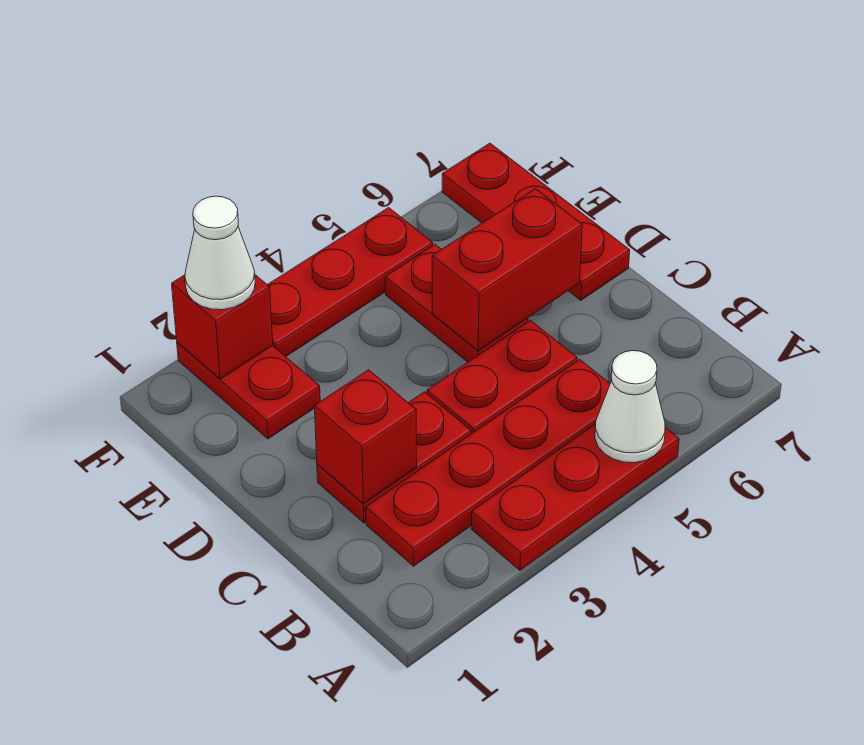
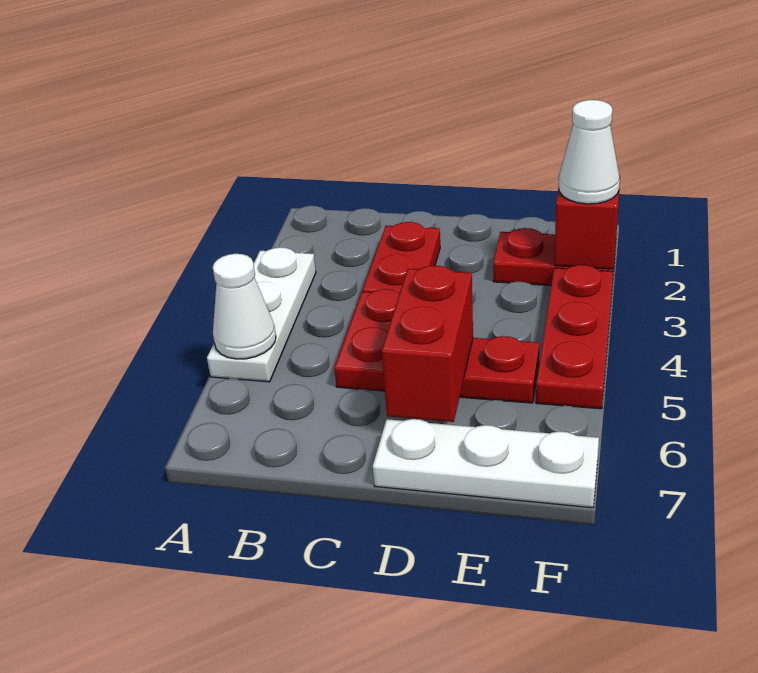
red 1x3 plate [471,424,679,570] -> white 1x3 plate [207,247,316,382]
red 1x4 plate [366,360,610,566] -> none
red 1x1 brick [314,370,417,504] -> none
red 1x3 plate [442,143,630,300] -> white 1x3 plate [373,419,599,508]

